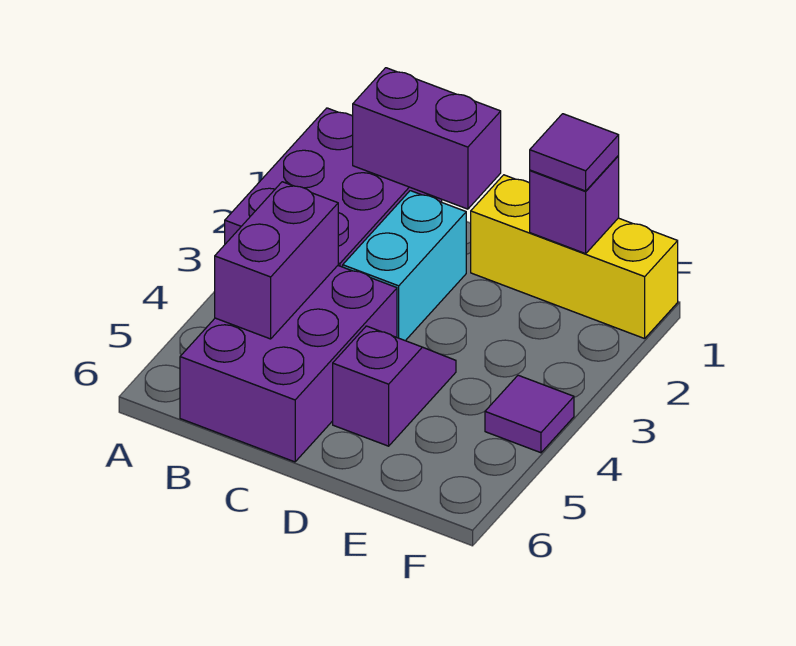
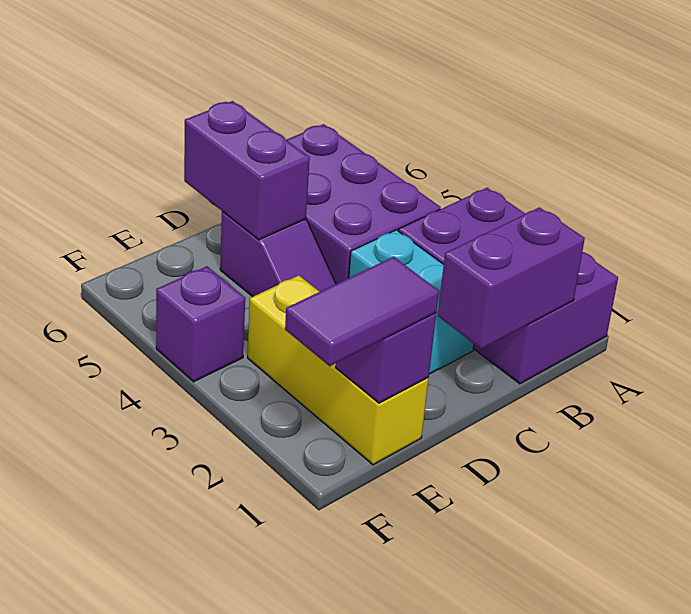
purple 1x2 brick [215,182,338,339] -> purple 1x2 brick moved to [184,101,310,240]
yellow 1x3 brick [471,175,678,339] -> yellow 1x3 brick turned to [248,275,429,465]
purple 1x1 tile [530,114,619,191] -> purple 1x2 tile [285,257,439,366]
purple 1x1 tile [485,375,574,453] -> purple 1x1 brick [156,266,245,382]

